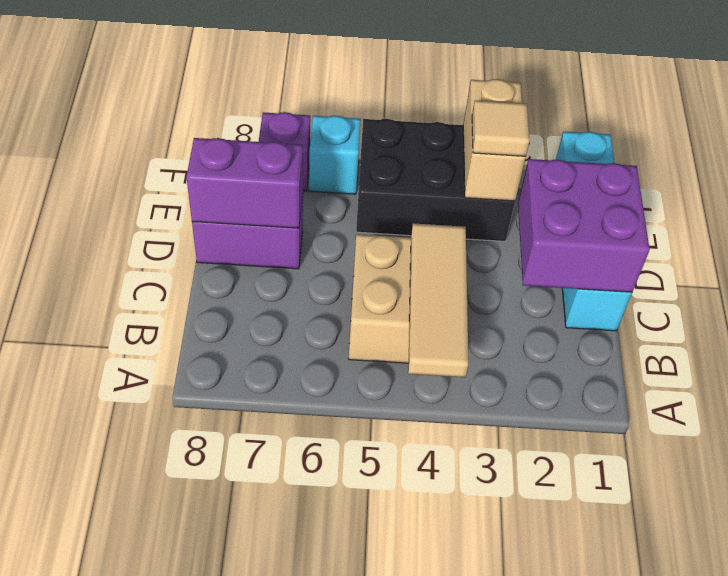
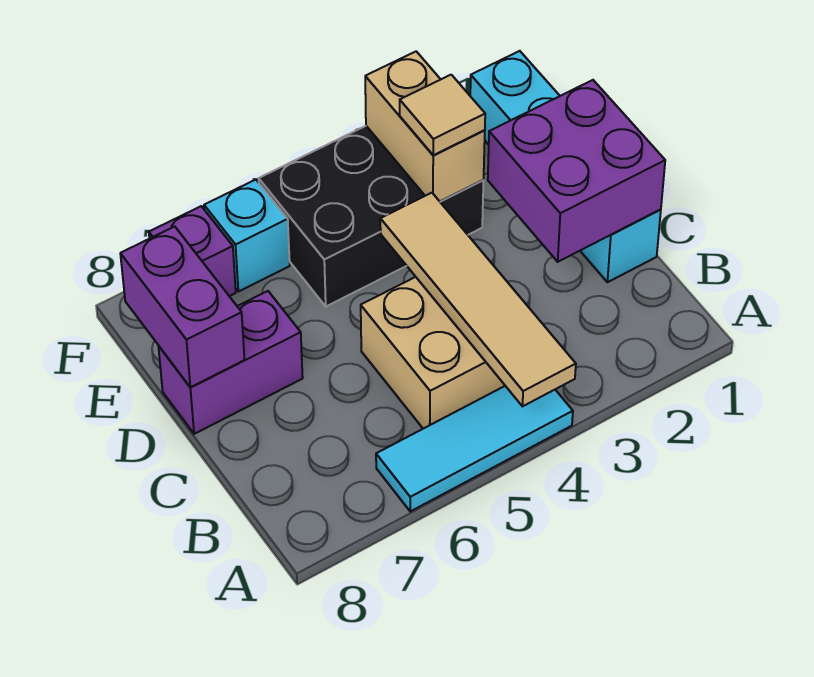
none -> cyan 1x3 tile [376,386,573,511]
tan 1x3 tile [408,223,468,377] -> tan 1x4 tile [380,193,576,406]
purple 1x2 brick [186,138,303,228] -> purple 1x2 brick turned to [120,226,244,387]

